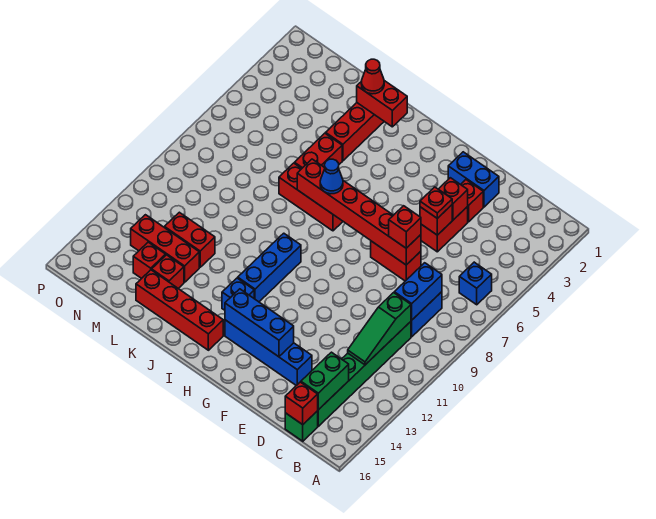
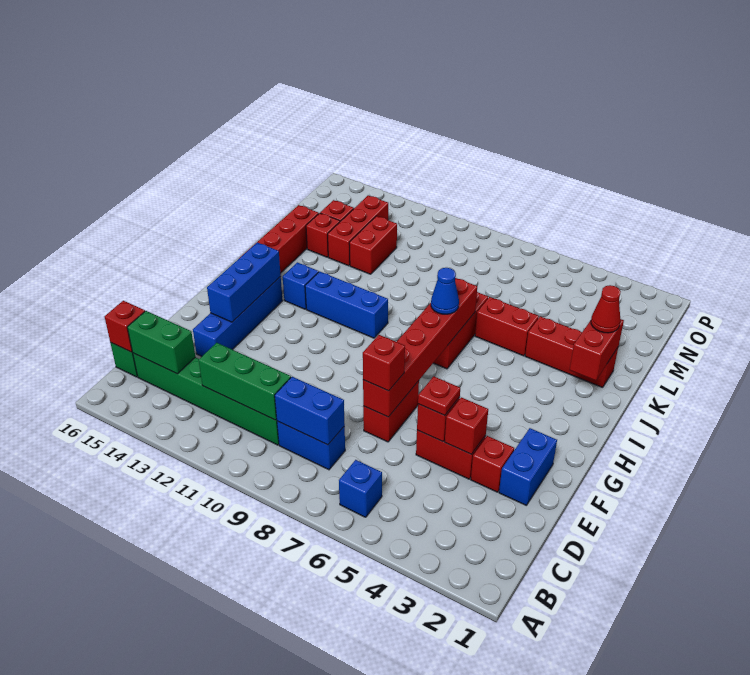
green 1x3 slope [348,293,411,365] -> green 1x3 brick [199,343,291,420]

